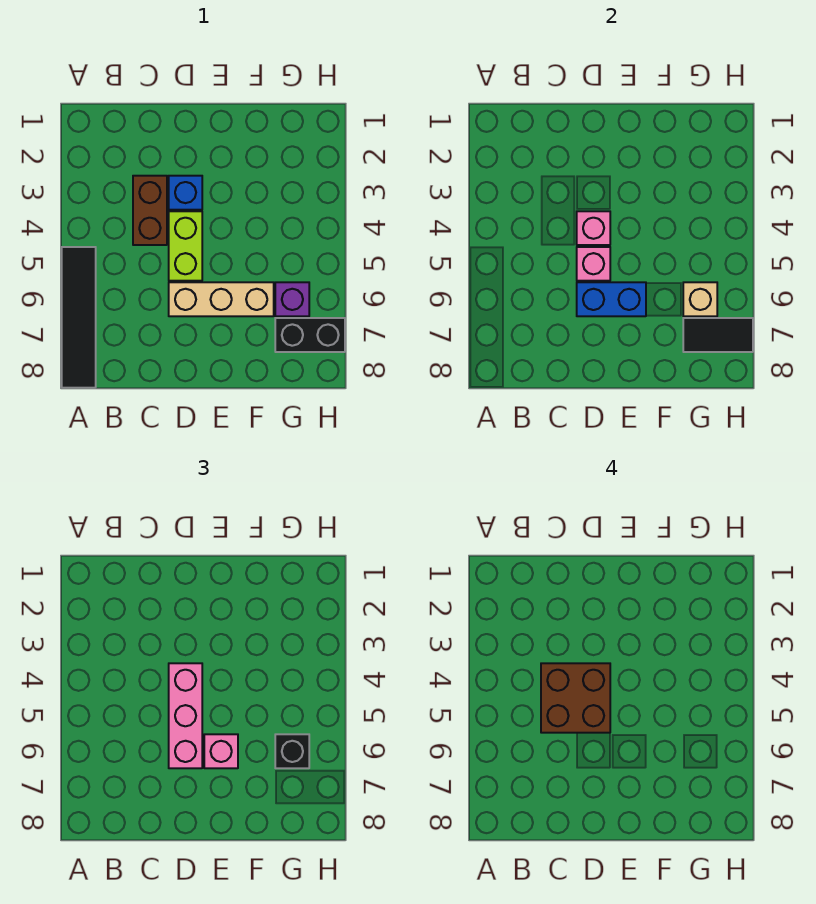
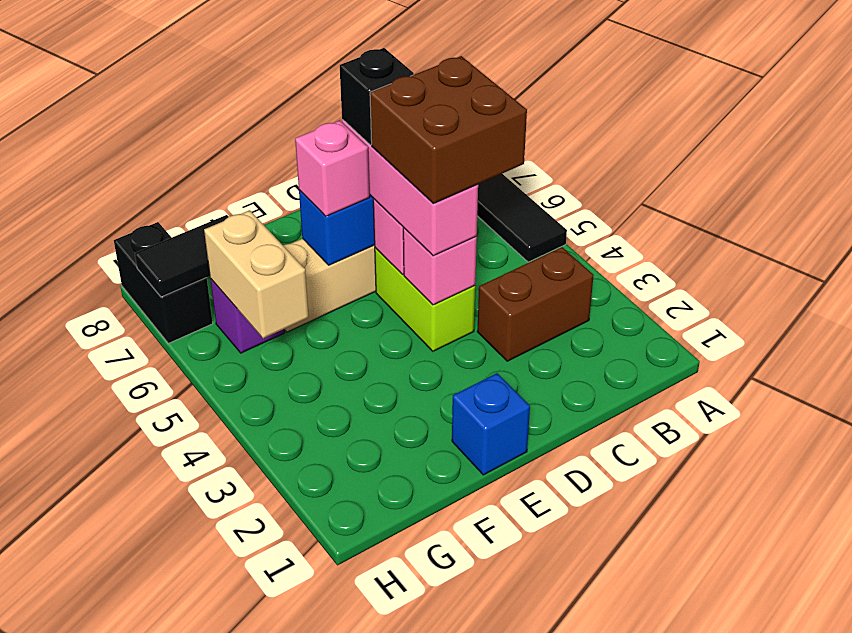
brown 1x2 brick [133,176,167,245] -> brown 1x2 brick turned to [477,247,594,361]
blue 1x1 brick [169,176,202,210] -> blue 1x1 brick moved to [452,373,530,475]
tan 1x1 brick [683,282,717,316] -> tan 1x2 brick [204,210,309,338]
black 1x1 brick [275,734,309,768] -> black 1x1 brick moved to [340,48,414,145]
black 1x2 brick [275,318,345,352] -> black 1x2 brick turned to [114,222,213,343]

